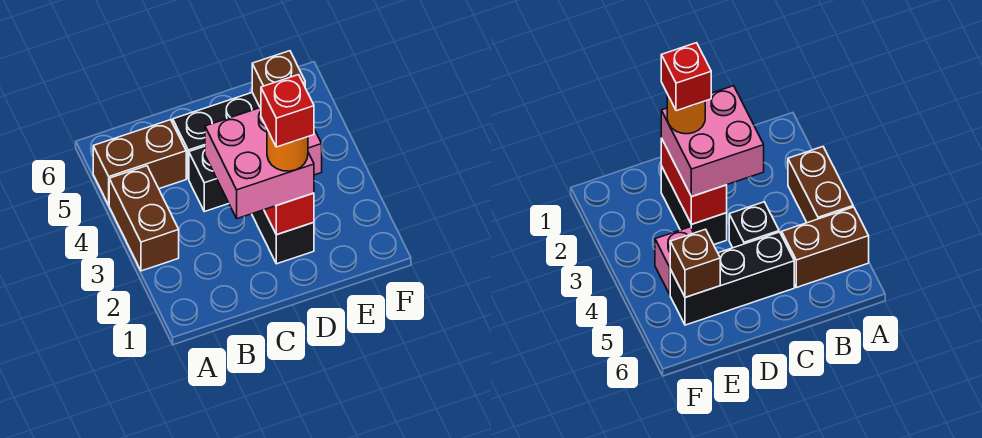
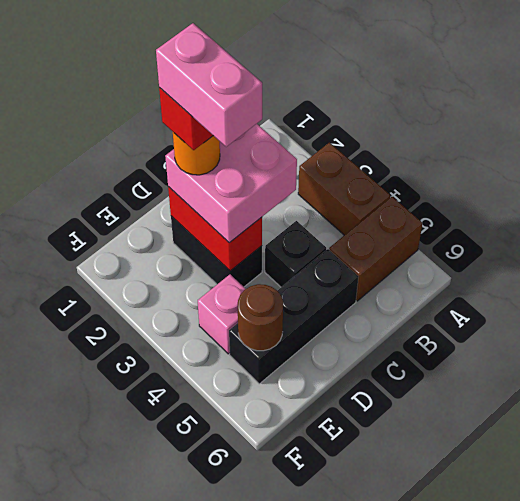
none -> pink 1x2 brick [156,23,262,147]
brown 1x1 brick [252,51,305,108] -> brown 1x1 round brick [238,284,283,351]

